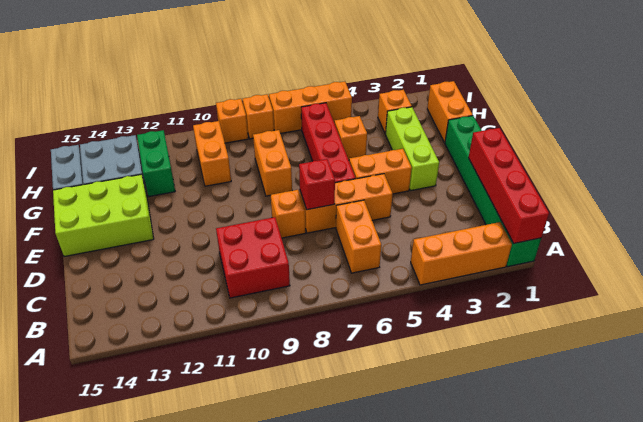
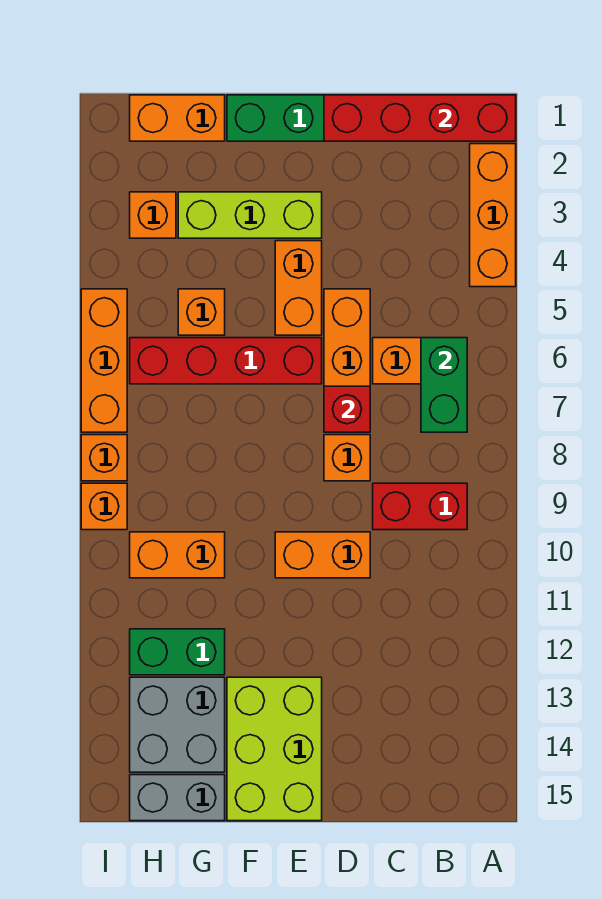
none -> green 1x2 brick [421,338,467,432]
red 2x2 brick [216,217,290,298] -> red 1x2 brick [373,483,467,530]
orange 1x2 brick [253,130,292,196] -> orange 1x2 brick moved to [275,532,370,578]

